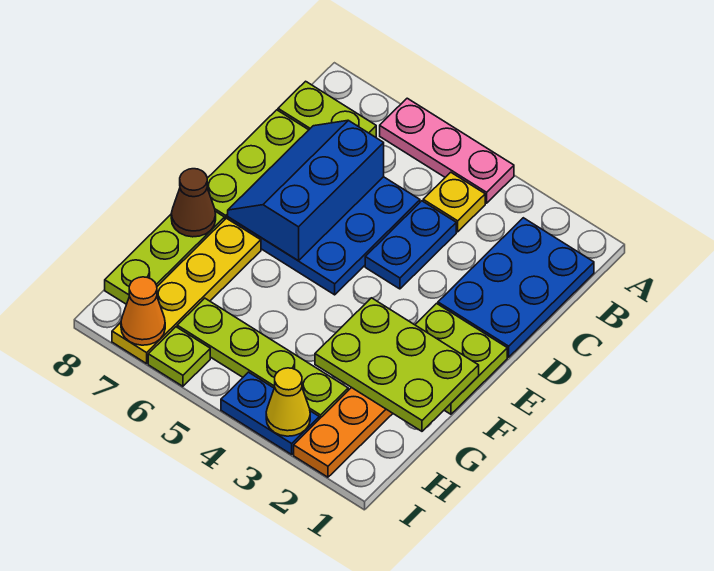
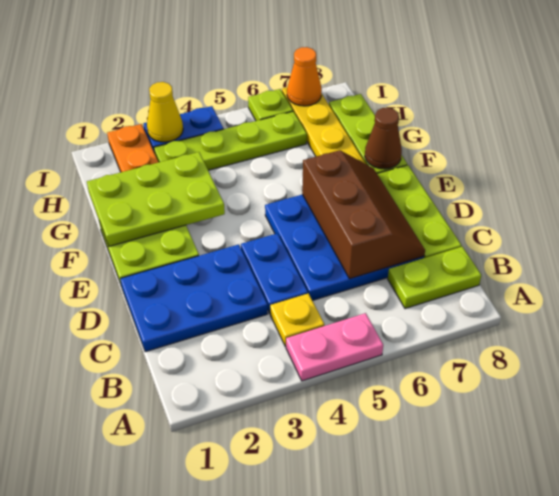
pink 1x3 plate [380,98,514,203] -> pink 1x2 plate [286,313,383,381]
blue 2x3 plate [438,218,594,357] -> blue 2x3 plate turned to [120,244,268,352]
blue 2x3 slope [228,120,384,261] -> brown 2x3 slope [302,150,425,279]

